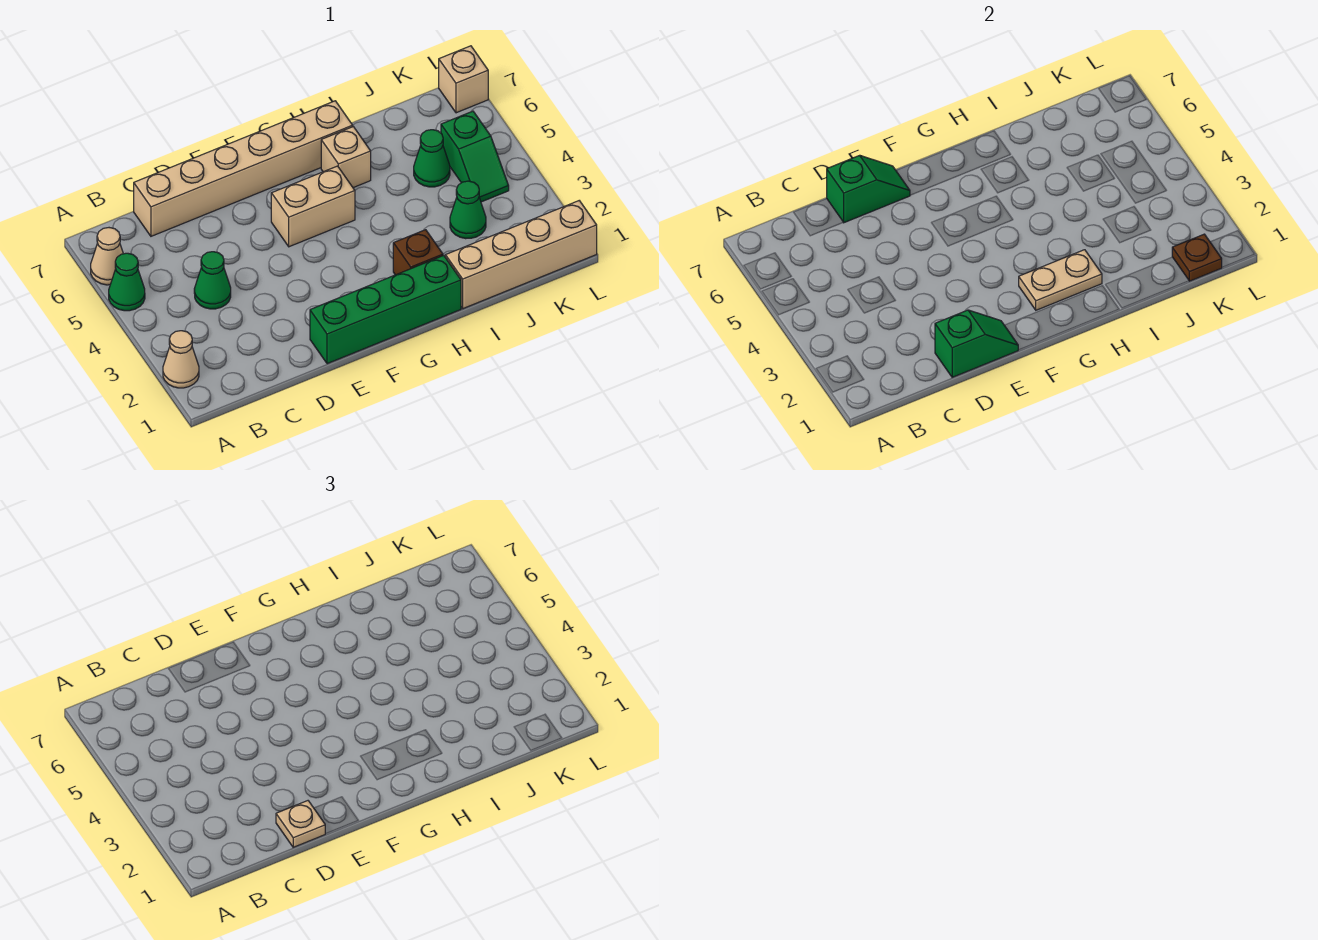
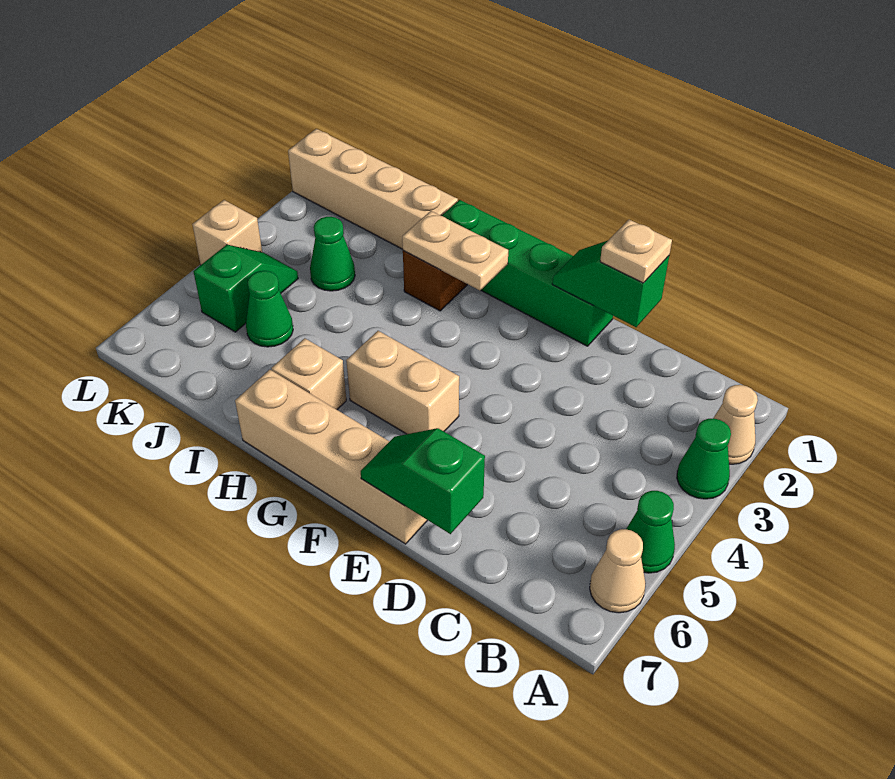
green 1x1 cone [194,252,231,309] -> green 1x1 cone moved to [677,418,731,499]
tan 1x6 brick [134,101,353,236] -> tan 1x4 brick [235,370,428,544]
brown 1x1 plate [1172,234,1222,281] -> none
tan 1x1 brick [439,46,488,113] -> tan 1x1 brick moved to [192,200,262,265]

